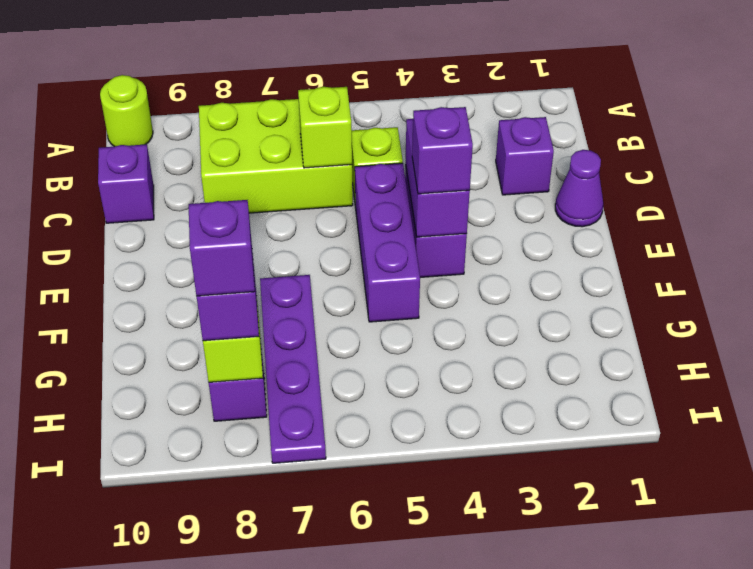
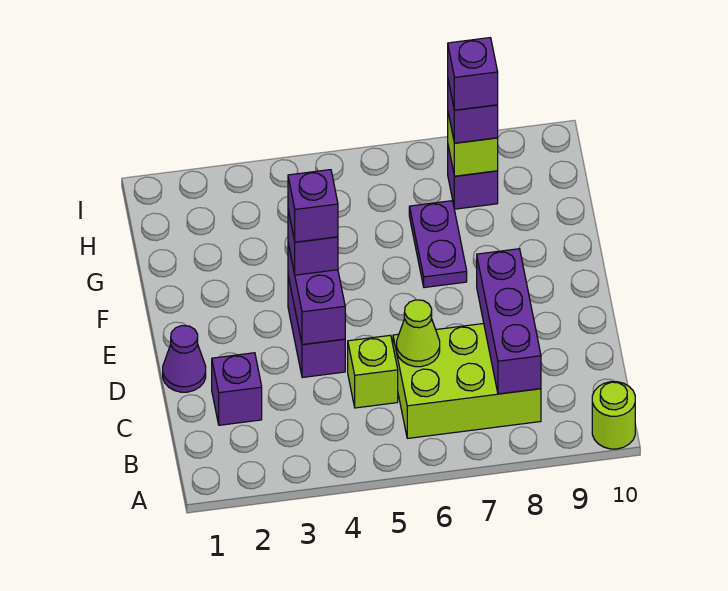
lime 1x1 brick [298,87,352,168] -> lime 1x1 cone [397,300,440,367]
purple 1x1 brick [98,144,154,223] -> purple 1x1 brick moved to [288,170,338,242]
purple 1x3 brick [355,163,420,322] -> purple 1x3 brick moved to [477,249,541,394]
purple 1x4 plate [260,275,326,463] -> purple 1x2 plate [409,201,467,288]

